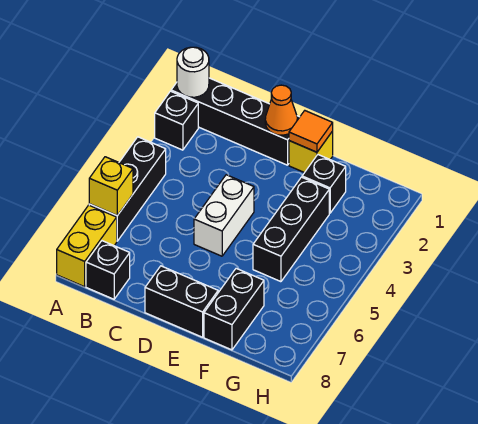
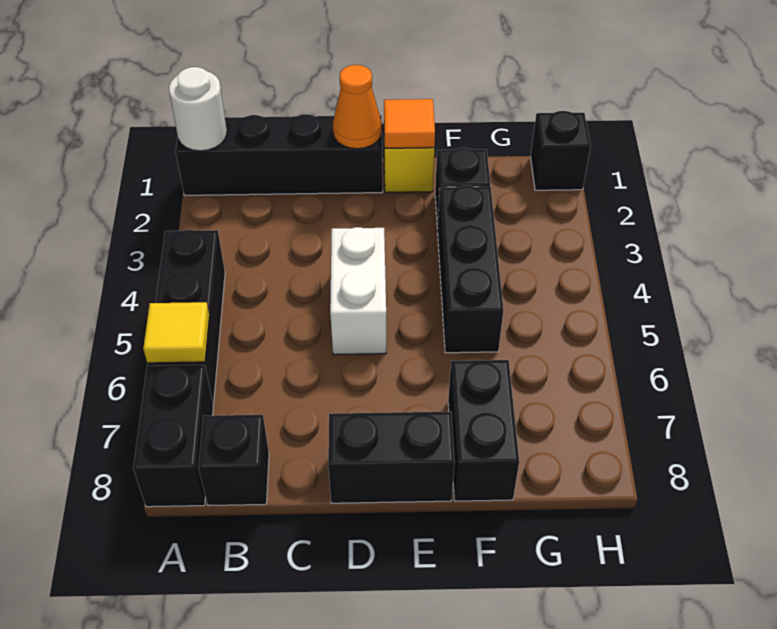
black 1x1 brick [155,91,198,150] -> black 1x1 brick moved to [531,111,591,190]
yellow 1x1 brick [89,157,133,215] -> yellow 1x1 tile [143,302,210,363]
yellow 1x2 brick [57,205,117,287] -> black 1x2 brick [133,365,213,507]

